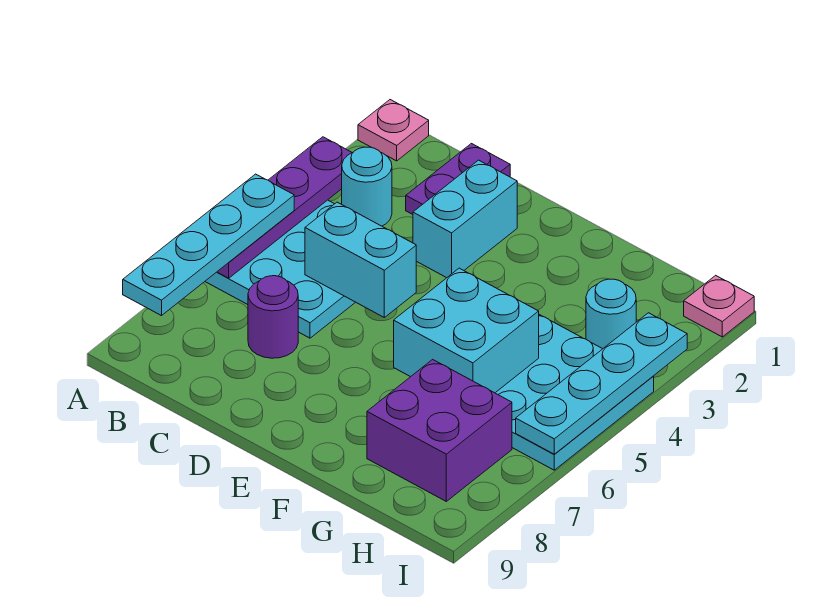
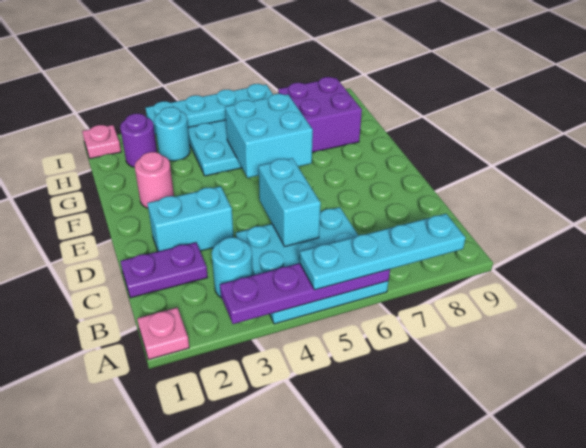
purple 1x1 round brick [248,276,298,358] -> purple 1x1 round brick moved to [120,114,157,167]
none -> pink 1x1 round brick [135,152,174,208]

